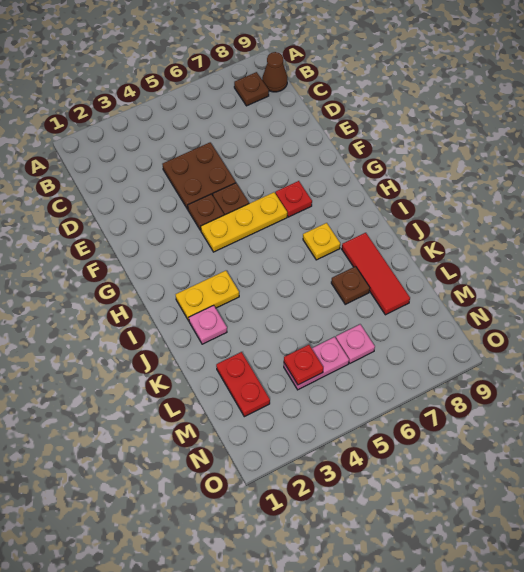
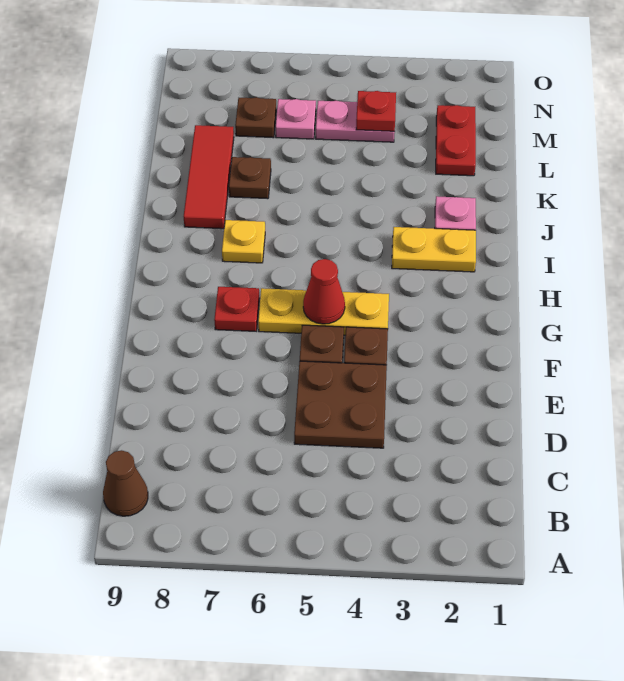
brown 1x1 plate [234,72,269,106] -> brown 1x1 plate moved to [235,97,276,138]
none -> red 1x1 cone [303,259,345,324]

